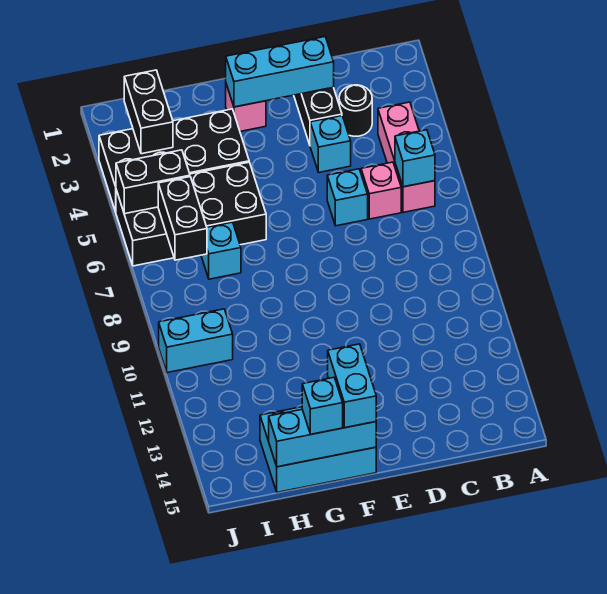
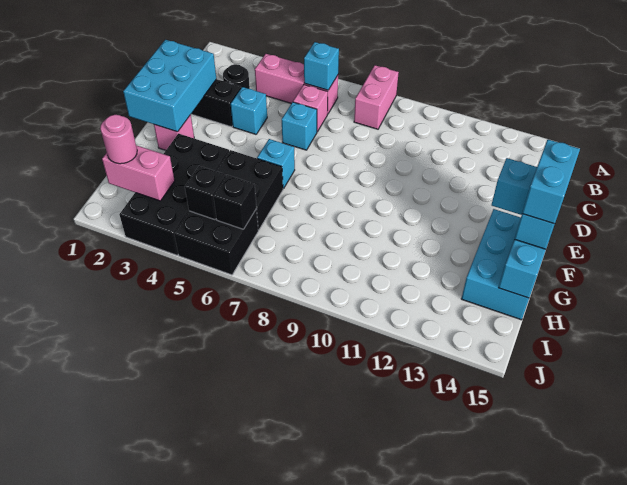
none -> pink 1x2 brick [354,65,399,129]
cyan 1x3 brick [226,37,334,107] -> cyan 2x3 brick [123,40,216,132]
cyan 1x1 brick [201,222,241,279] -> cyan 1x1 brick moved to [257,139,295,189]
black 1x2 brick [124,70,173,154] -> pink 1x2 brick [102,145,175,201]
none -> pink 1x1 round brick [100,115,137,164]
black 1x2 brick [116,150,190,214] -> black 1x1 brick [185,166,226,220]
black 1x2 brick [158,177,207,260] -> black 1x1 brick [213,175,256,229]
cyan 1x2 brick [159,309,233,373] -> cyan 1x2 brick moved to [522,139,580,224]

